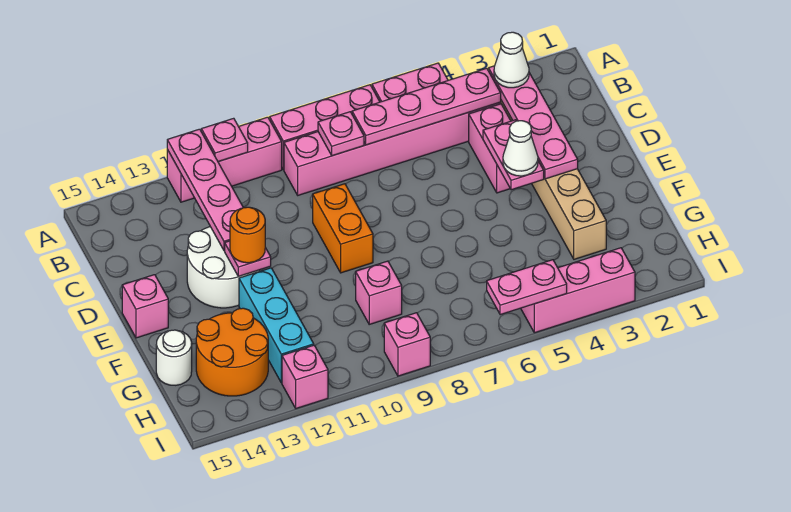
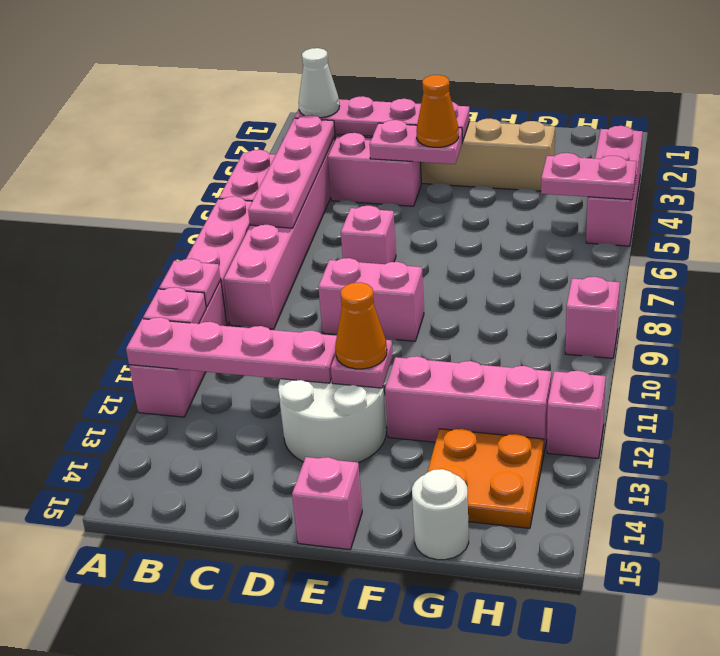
pink 1x1 plate [318,112,364,156] -> pink 1x1 plate moved to [159,259,221,307]
orange 1x2 brick [313,184,373,273] -> pink 1x2 brick [318,258,424,341]
white 1x1 cone [503,121,538,176] -> orange 1x1 cone [417,75,459,147]
orange 1x1 round brick [230,207,265,263] -> orange 1x1 cone [335,282,387,369]
cyan 1x3 brick [239,268,314,383] -> pink 1x3 brick [385,356,551,451]
pink 1x1 brick [356,261,402,324] -> pink 1x1 brick moved to [341,206,396,264]
orange 2x2 round brick [196,308,268,396] -> orange 2x2 plate [428,429,544,528]
pink 1x2 plate [487,260,567,315] -> pink 1x2 plate turned to [541,153,637,200]

